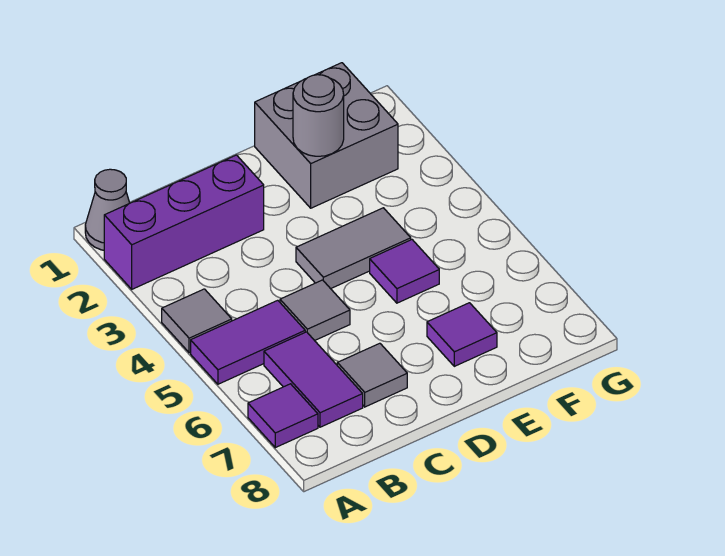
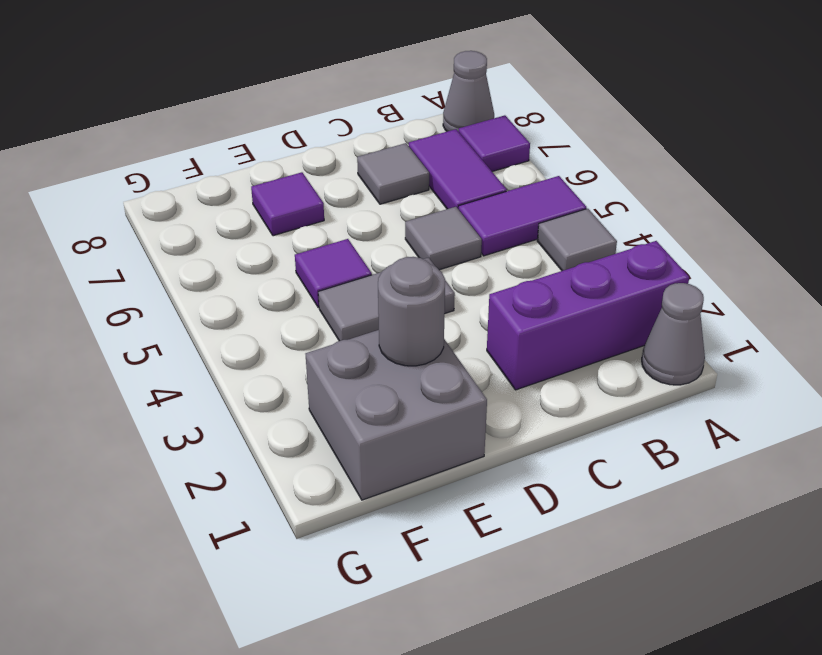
none -> grey 1x1 cone [443,51,494,132]

